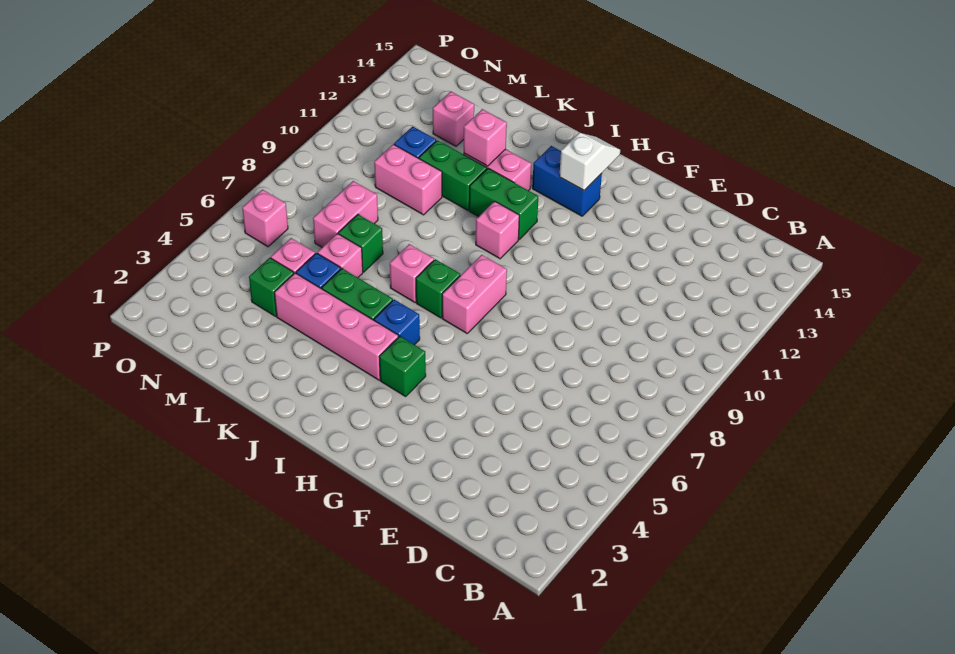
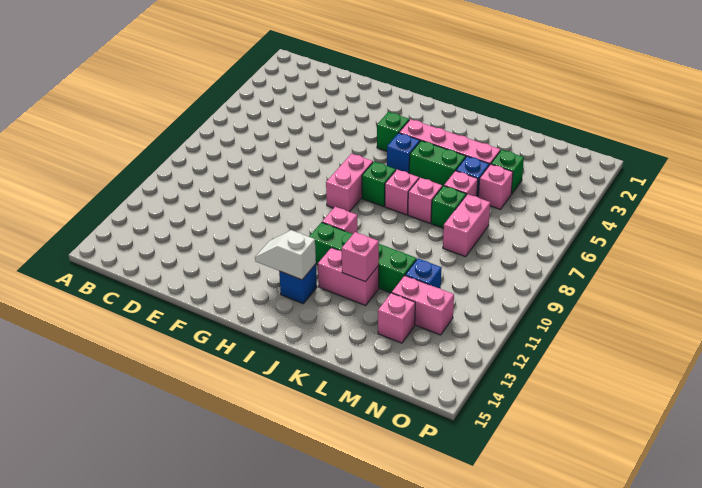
blue 1x2 brick [532,146,602,216] -> blue 1x1 brick [279,264,317,304]
white 1x2 slope [559,133,620,190] -> white 1x2 slope turned to [255,230,316,280]
pink 1x2 brick [374,144,442,215] -> pink 1x2 brick moved to [392,276,454,335]
pink 1x1 brick [242,190,288,247] -> pink 1x1 brick moved to [408,178,442,223]

